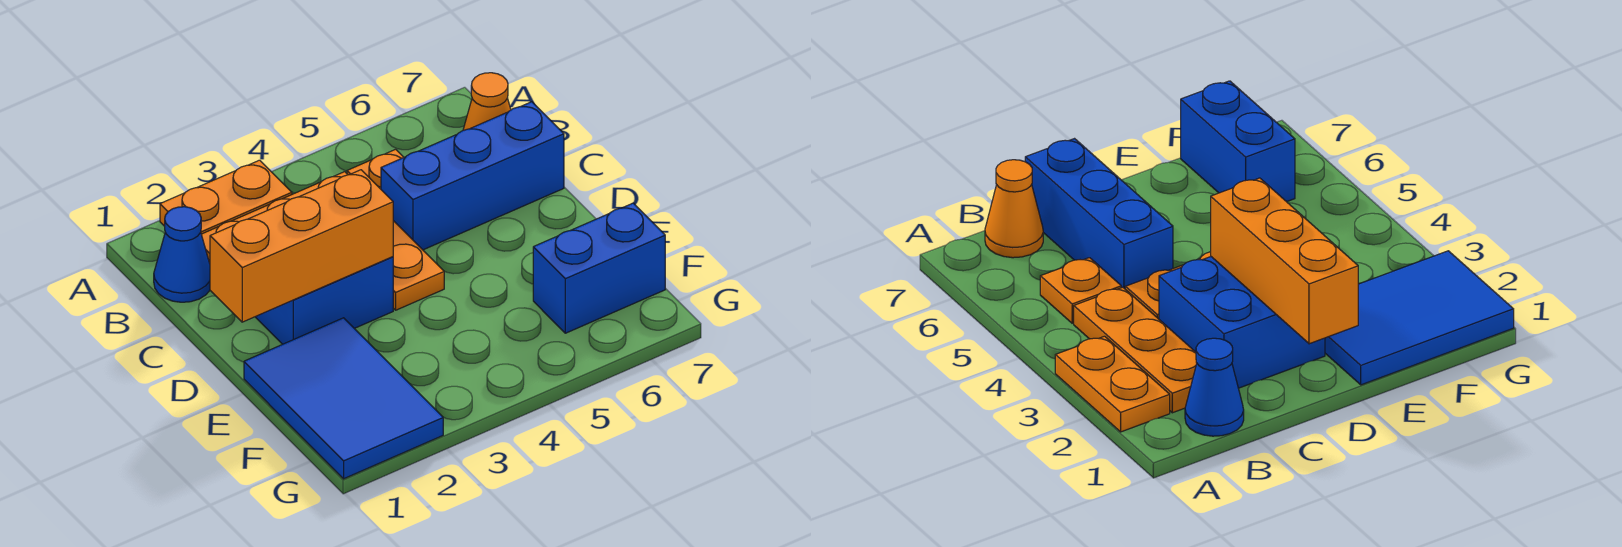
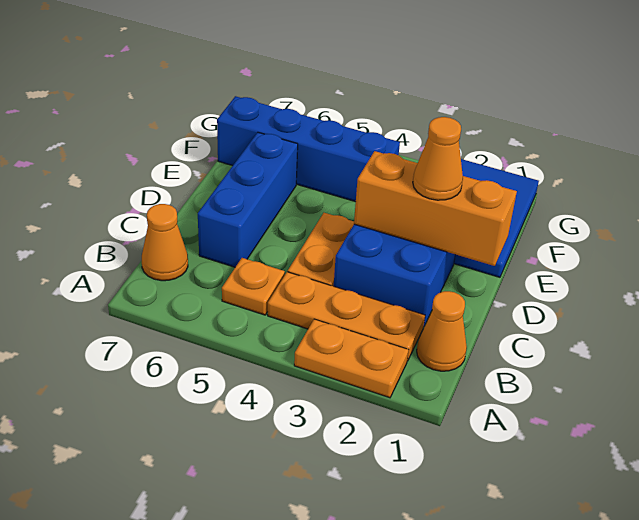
blue 1x1 cone [154,207,210,302] -> orange 1x1 cone [417,291,467,371]
blue 1x3 brick [381,102,564,250] -> blue 1x3 brick turned to [198,132,298,267]
none -> orange 1x1 cone [413,117,463,200]
blue 1x2 brick [533,203,665,333] -> blue 1x4 brick [217,96,400,202]

